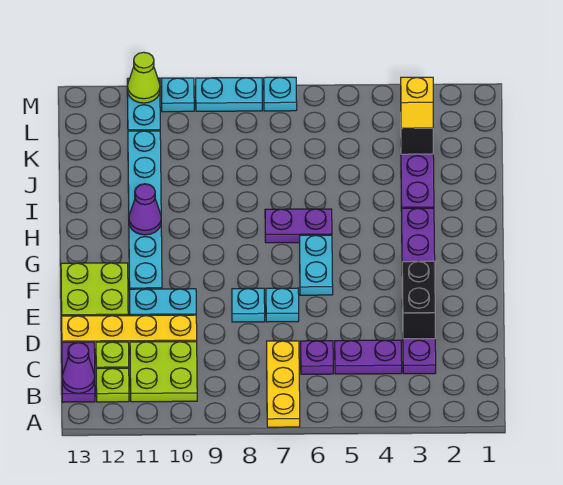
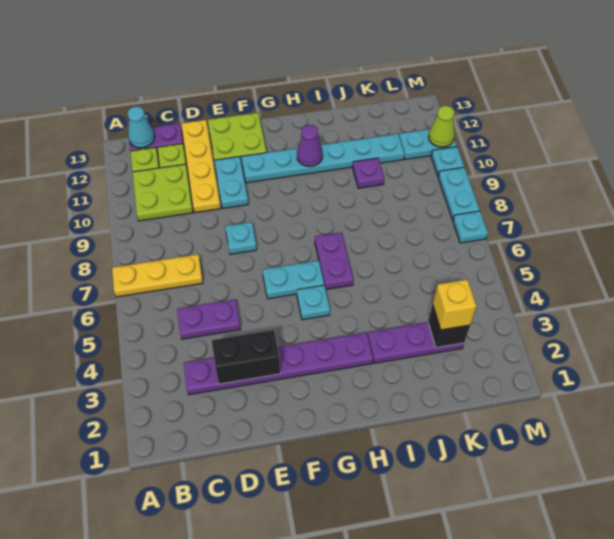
purple 1x1 cone [62,343,95,393] -> cyan 1x1 cone [127,106,155,148]
purple 1x2 plate [335,340,402,374] -> purple 1x2 plate turned to [177,299,241,339]
purple 1x1 plate [301,341,333,374] -> purple 1x1 plate moved to [353,158,384,188]
cyan 1x1 plate [266,288,299,322] -> cyan 1x1 plate moved to [297,285,330,320]

